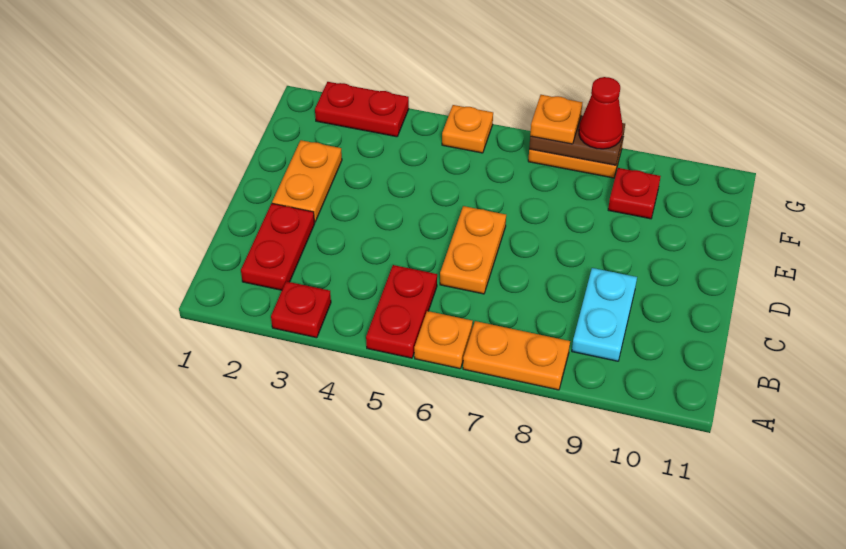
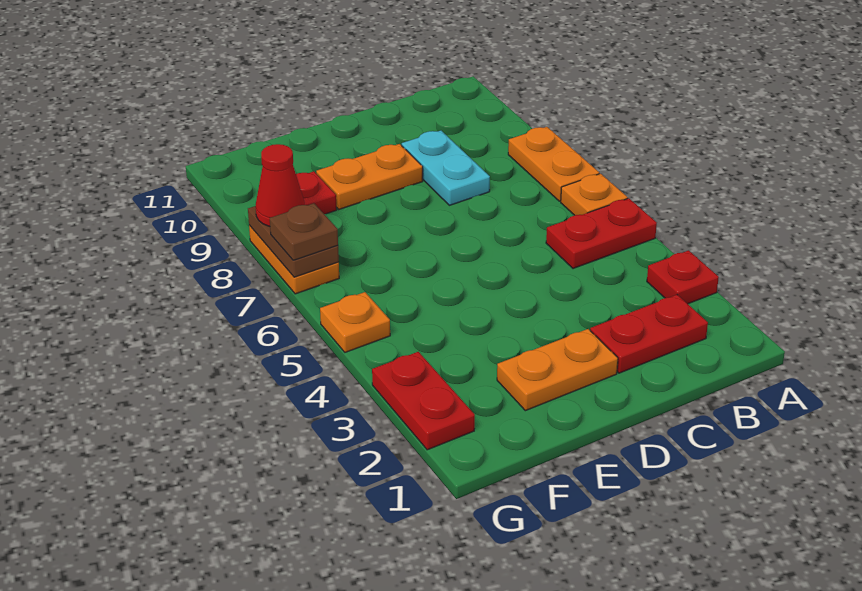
cyan 1x2 plate [572,268,637,361] -> cyan 1x2 plate turned to [402,131,490,205]
orange 1x2 plate [440,206,506,294] -> orange 1x2 plate moved to [316,144,423,209]
orange 1x1 plate [530,95,583,144] -> brown 1x1 plate [270,203,338,260]

